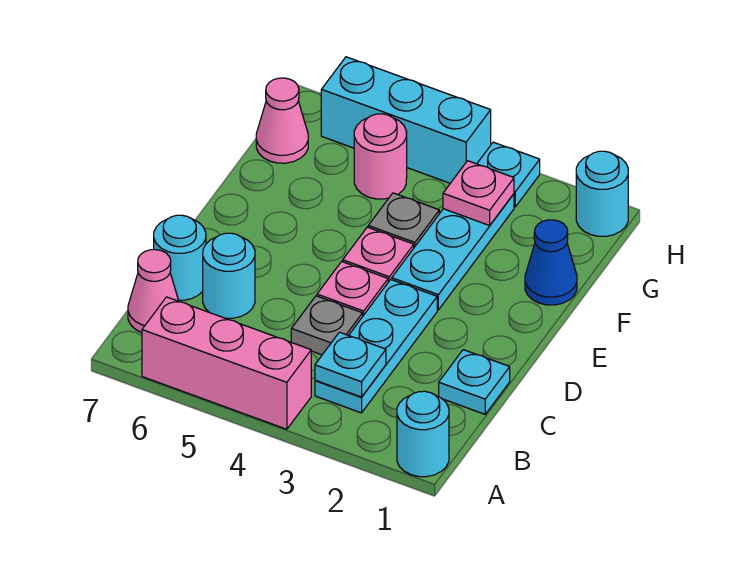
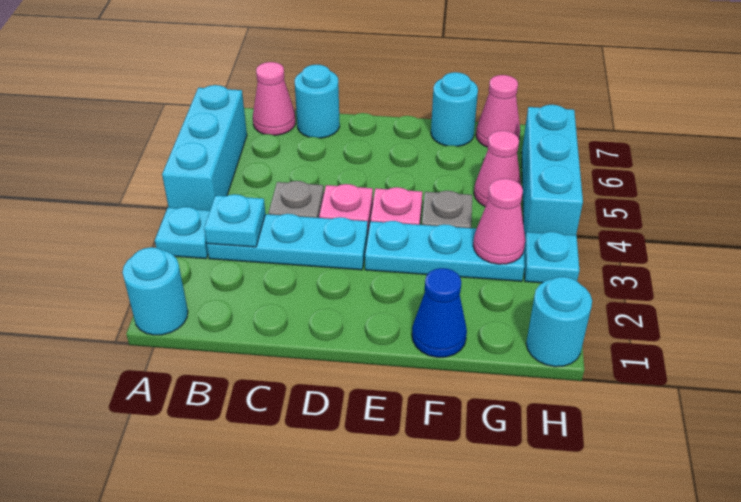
pink 1x3 brick [142,297,311,429] -> cyan 1x3 brick [162,85,247,210]
cyan 1x1 plate [439,350,510,414] -> cyan 1x1 plate moved to [155,207,210,259]
cyan 1x1 round brick [203,233,255,318] -> cyan 1x1 round brick moved to [431,72,478,146]
pink 1x1 plate [443,161,514,225] -> pink 1x1 cone [473,179,525,264]
pink 1x1 round brick [354,114,407,199] -> pink 1x1 cone [474,131,521,207]

